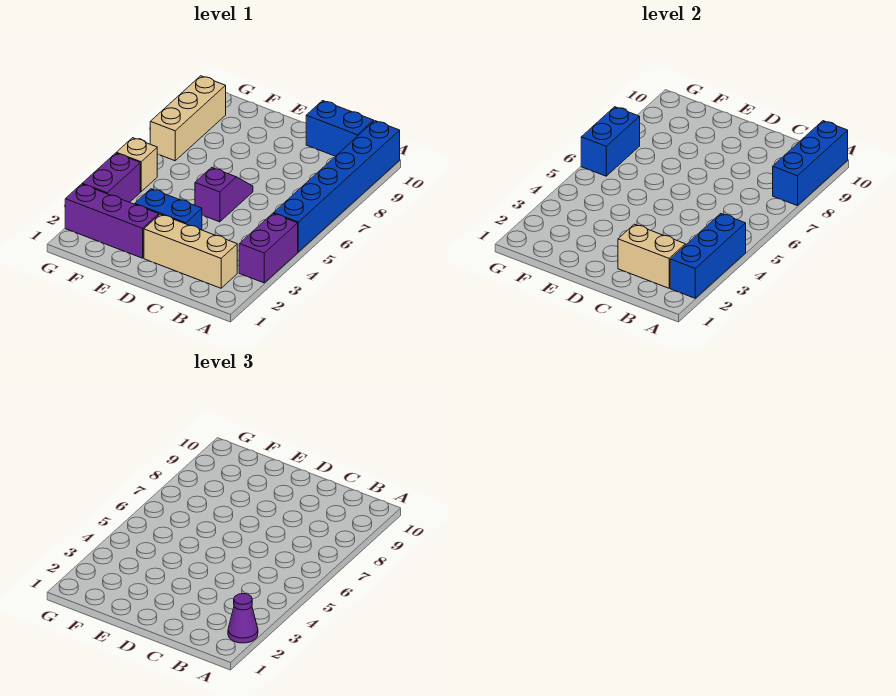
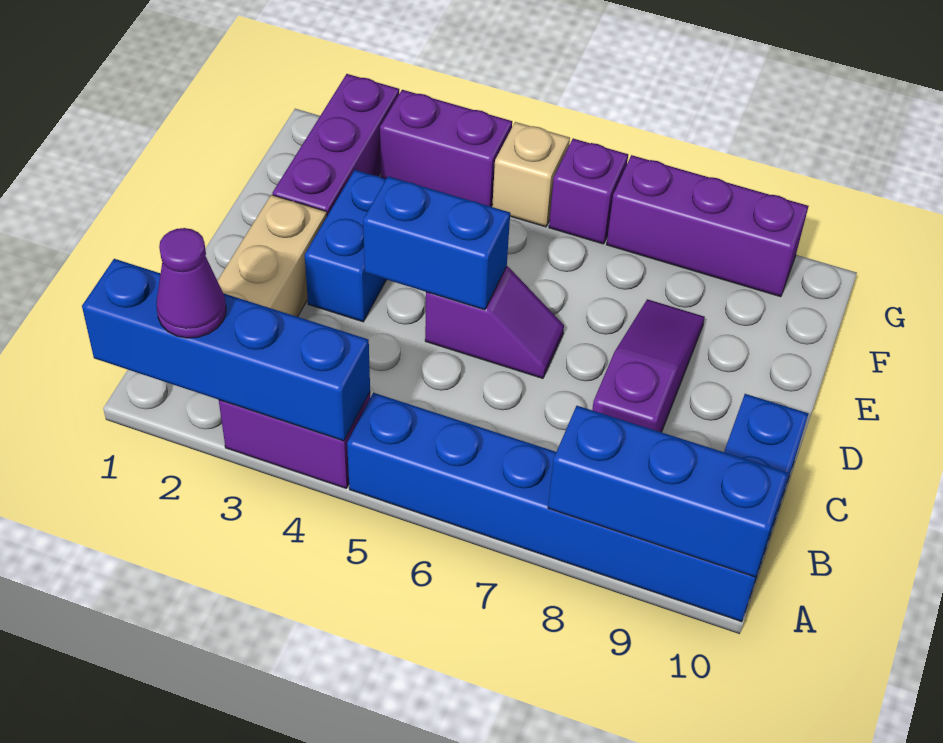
blue 1x3 brick [670,214,746,298] -> blue 1x4 brick [82,259,370,441]
tan 1x2 brick [618,224,685,288] -> none
none -> purple 1x3 slope [592,299,705,432]
none -> purple 1x1 brick [549,139,628,244]
blue 1x2 brick [581,107,640,176] -> blue 1x2 brick moved to [363,176,510,310]
tan 1x3 brick [150,76,226,161] -> purple 1x3 brick [607,155,809,297]

